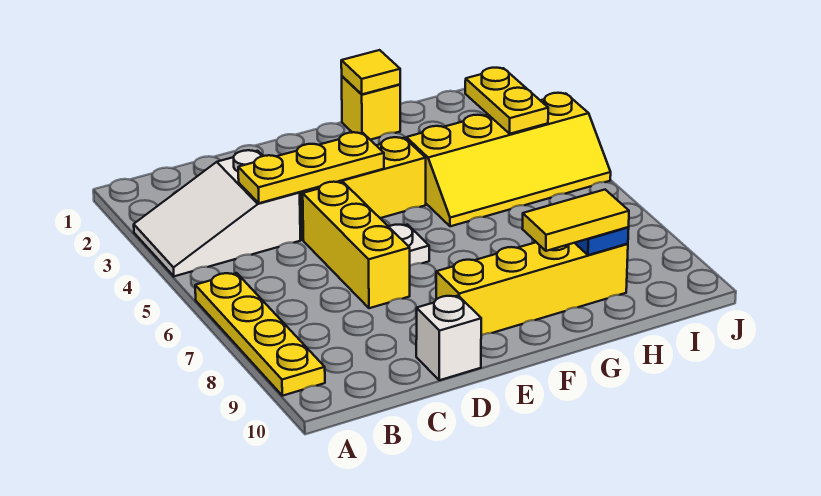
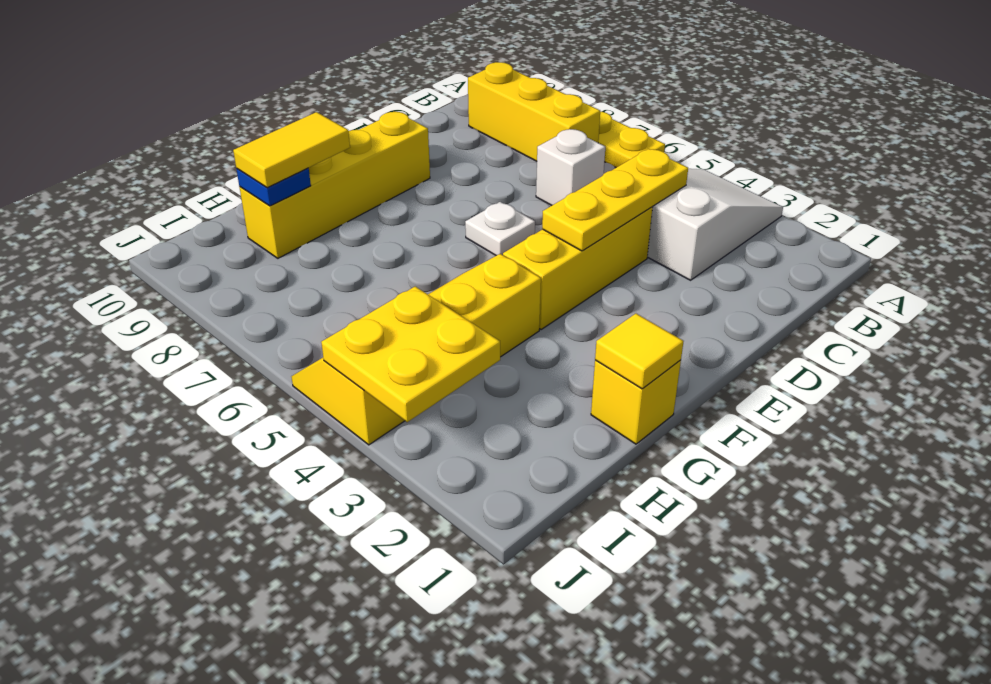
yellow 1x3 brick [303,182,410,308] -> yellow 1x3 brick moved to [468,62,600,161]
white 1x1 brick [416,296,481,380] -> white 1x1 brick moved to [536,129,605,205]
yellow 1x2 plate [465,68,548,134] -> yellow 2x2 plate [321,286,500,422]

